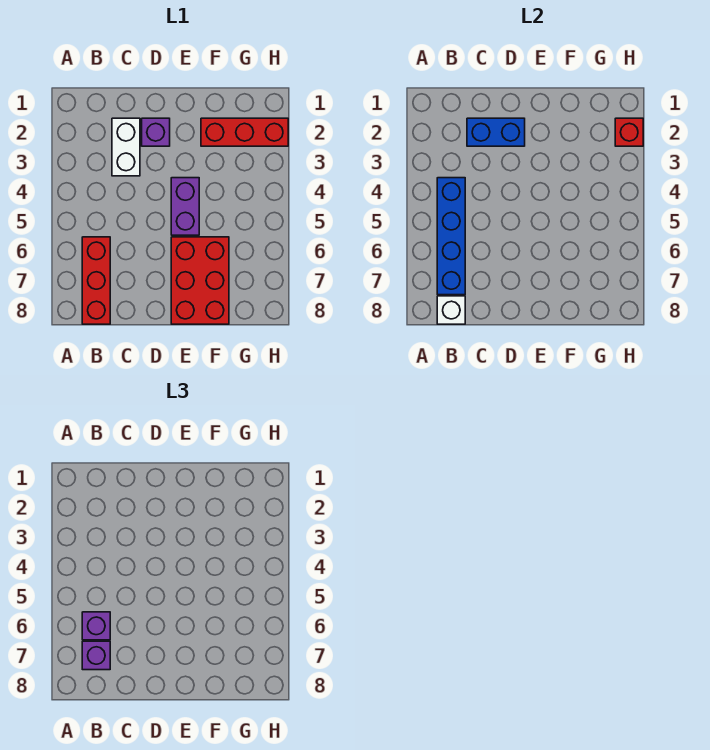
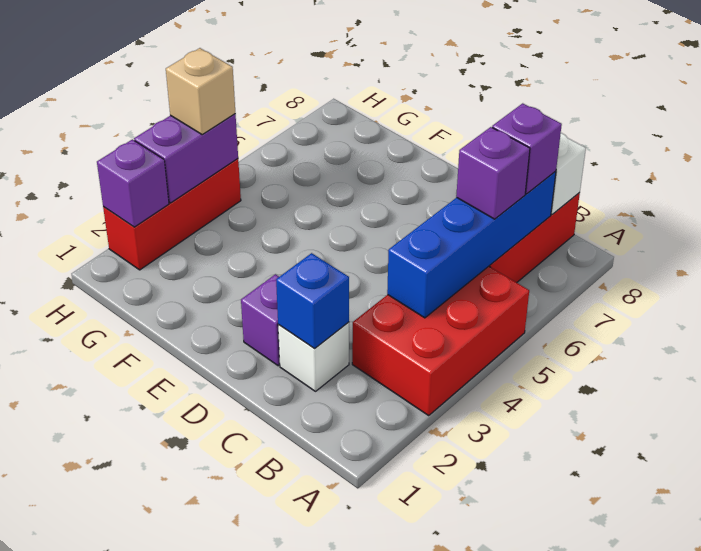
white 1x2 brick [112,118,140,176] -> white 1x1 brick [278,322,349,391]
blue 1x2 brick [467,118,525,146] -> blue 1x1 brick [276,253,349,348]
purple 1x2 brick [171,178,199,235] -> purple 1x2 brick moved to [134,114,238,203]
red 2x3 brick [171,237,229,324] -> red 2x3 brick moved to [352,266,529,415]
red 1x3 brick [201,118,288,146] -> red 1x3 brick turned to [103,159,241,270]
red 1x1 brick [615,118,643,146] -> purple 1x1 brick [97,139,169,227]
none -> tan 1x1 brick [166,48,235,135]

